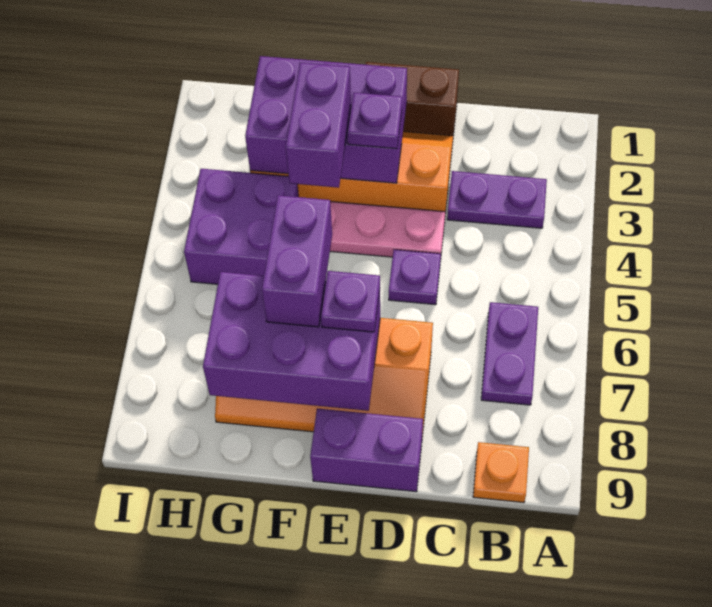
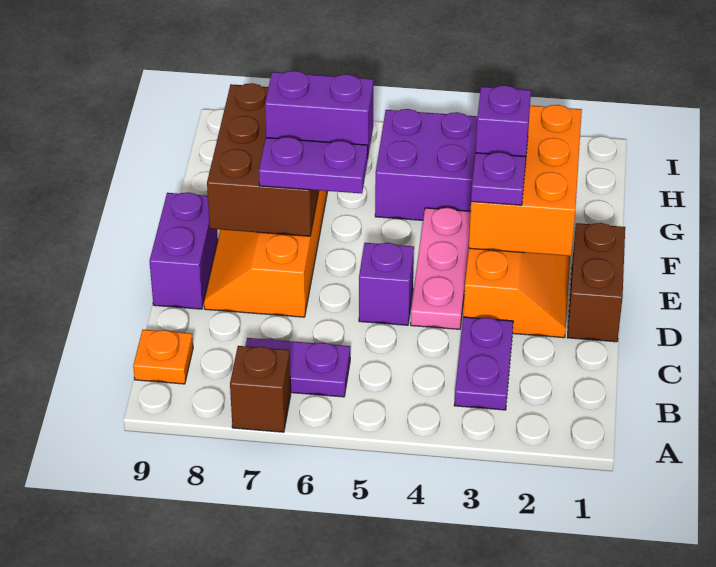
none -> brown 1x1 brick [230,346,291,432]
purple 1x1 plate [389,250,441,305] -> purple 1x1 brick [359,243,414,325]
purple 2x3 brick [245,56,407,183] -> orange 2x3 brick [469,105,582,256]
purple 2x3 brick [203,272,380,411] -> brown 2x3 brick [207,83,319,236]
purple 1x1 plate [321,271,380,332] -> purple 1x2 plate [259,137,368,193]
purple 1x2 brick [286,63,351,188] -> purple 1x1 brick [476,85,531,164]

